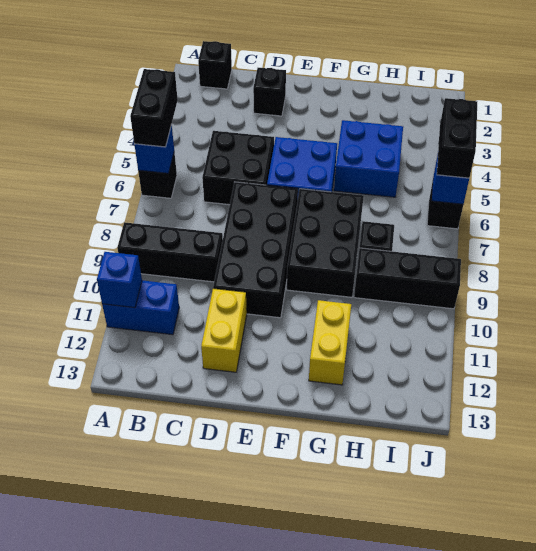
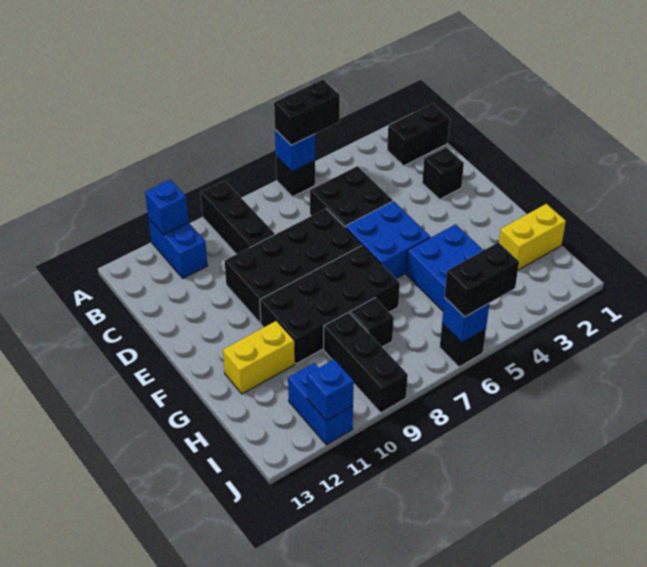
black 1x1 brick [198,41,232,89] -> black 1x2 brick [387,104,450,166]
yellow 1x2 brick [201,288,247,372] -> yellow 1x2 brick moved to [499,204,566,270]
black 2x3 brick [287,189,364,297] -> black 2x4 brick [260,245,400,364]
none -> blue 1x2 brick [288,363,353,445]
none -> blue 1x1 brick [307,360,354,421]

